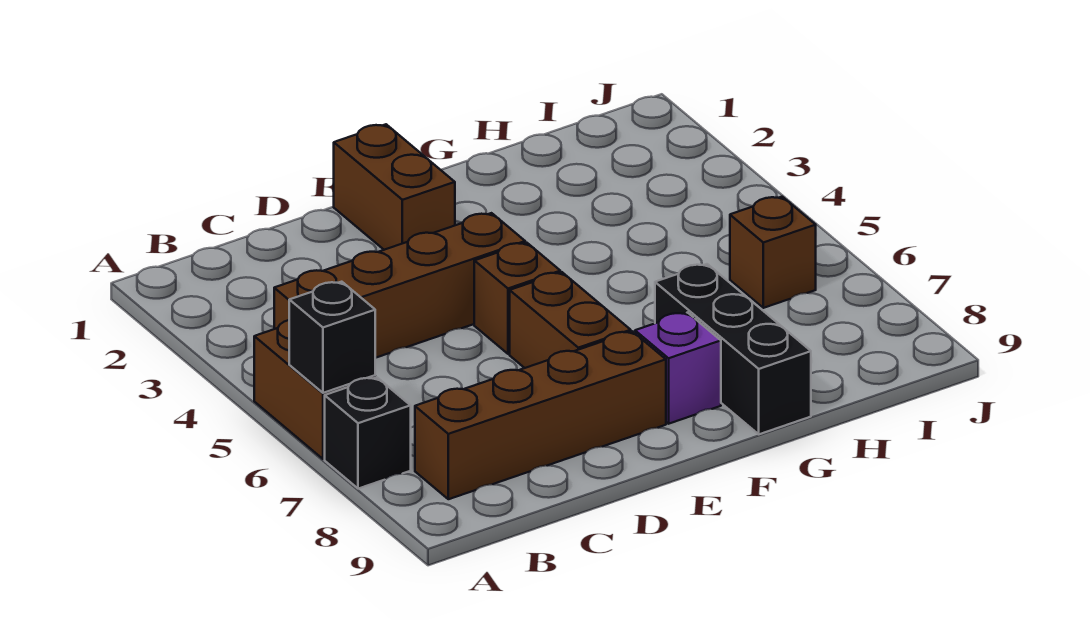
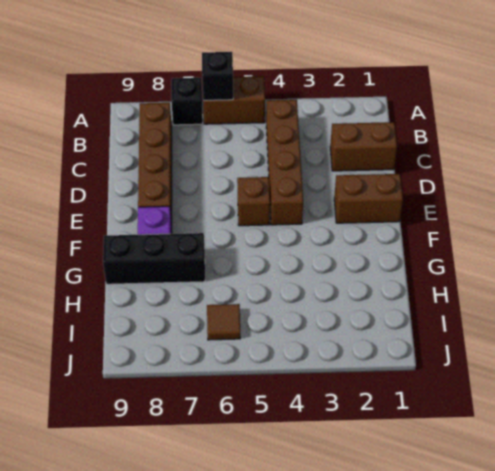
brown 1x2 brick [510,272,631,368] -> brown 1x2 brick moved to [330,122,397,171]
brown 1x1 brick [730,197,816,308] -> brown 1x1 tile [207,304,240,340]

